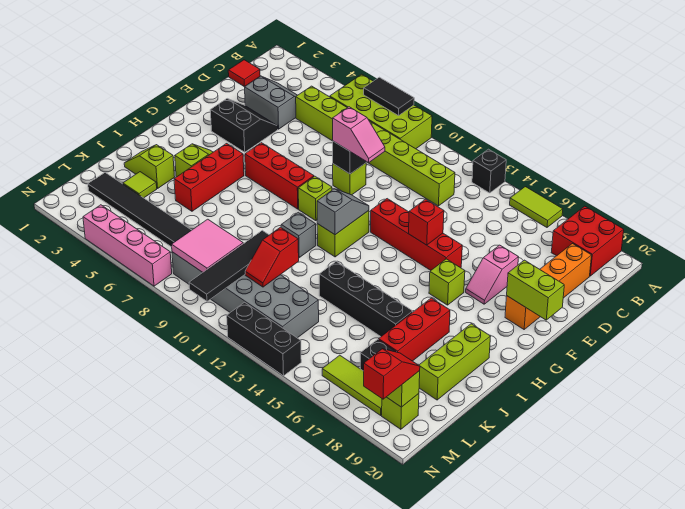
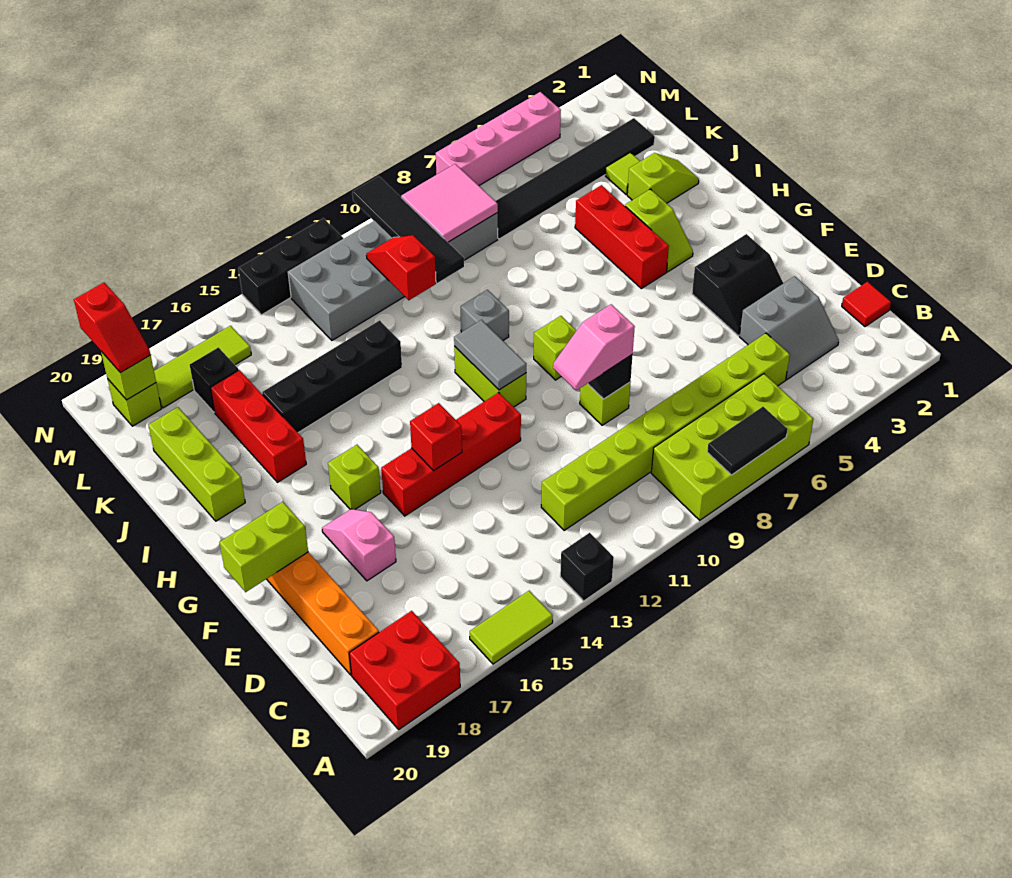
red 1x3 brick [245,143,314,209] -> none
grey 1x2 slope [317,189,369,235] -> grey 1x2 tile [454,320,526,390]

